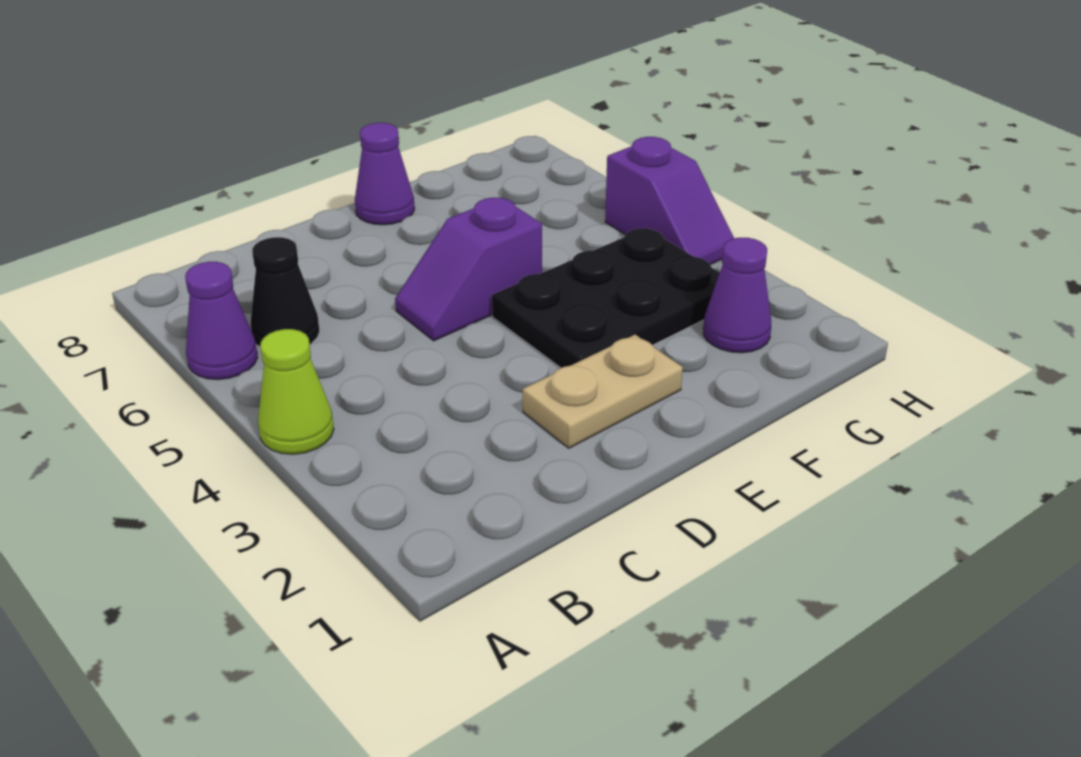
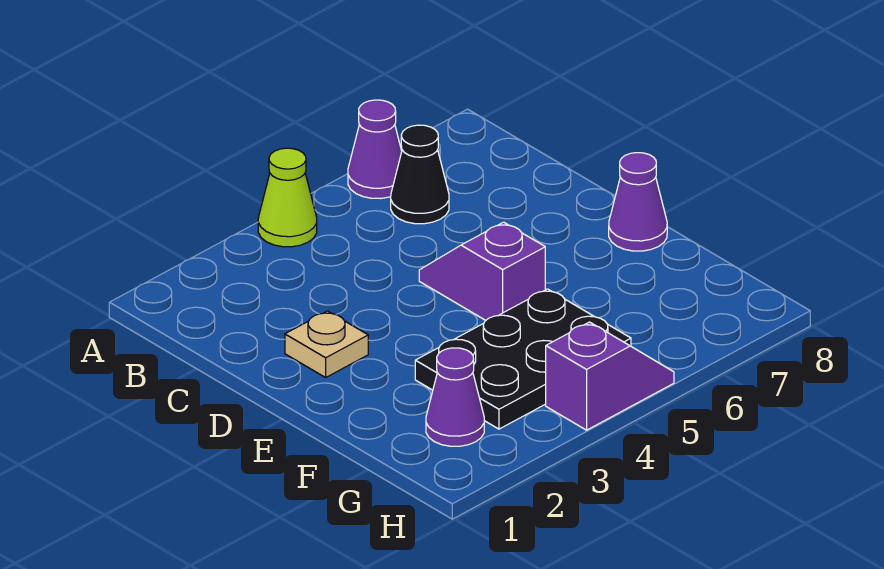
tan 1x2 plate [523,335,683,448] -> tan 1x1 plate [285,311,368,377]
black 2x3 plate [492,228,720,368] -> black 2x3 plate turned to [415,289,631,429]
purple 1x2 slope [605,137,734,265] -> purple 1x2 slope turned to [546,322,674,430]

